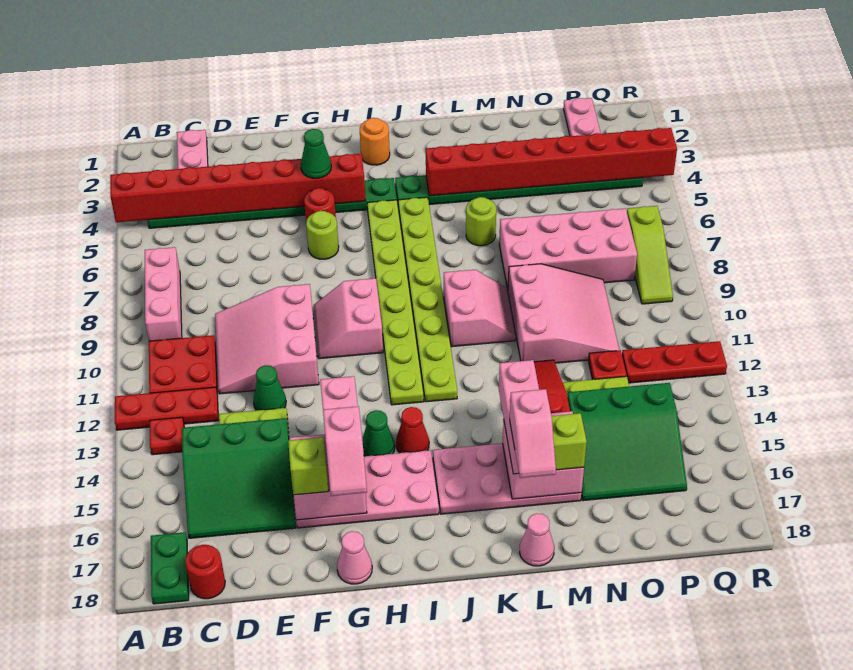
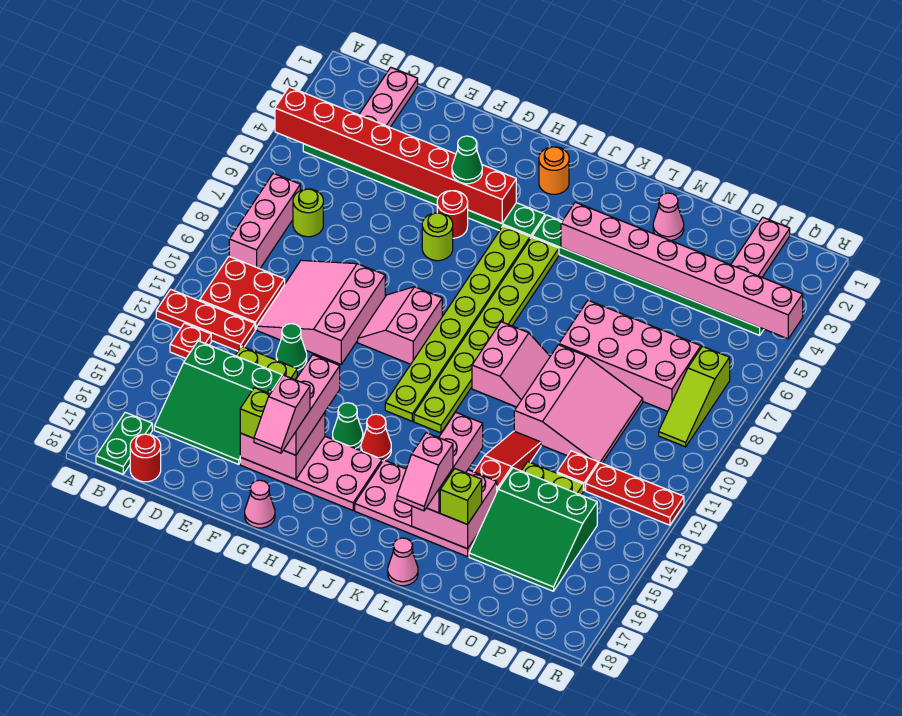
red 1x8 brick [426,128,677,196] -> pink 1x8 brick [561,202,803,339]
lime 1x1 round brick [466,197,496,246] -> lime 1x1 round brick moved to [293,189,323,237]
none -> pink 1x1 cone [653,193,684,241]

